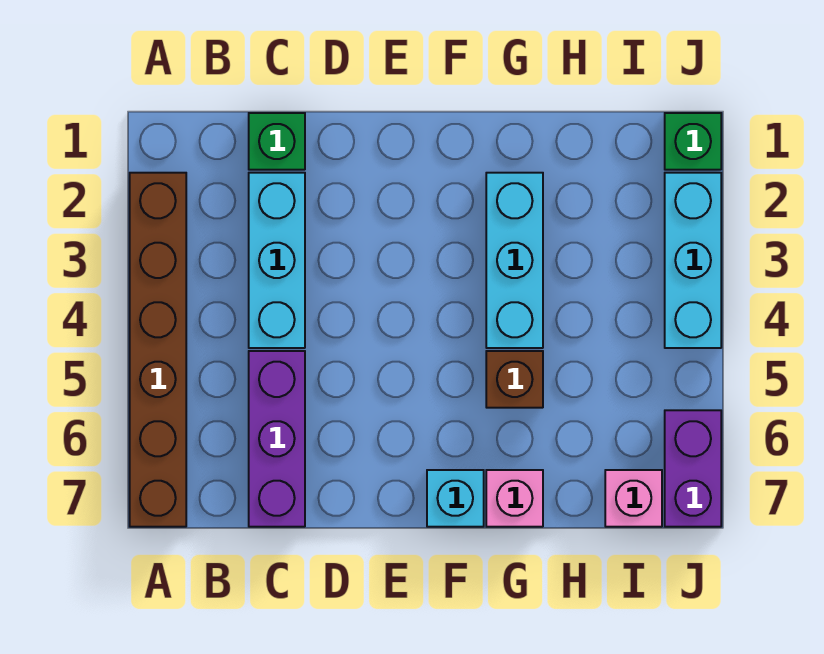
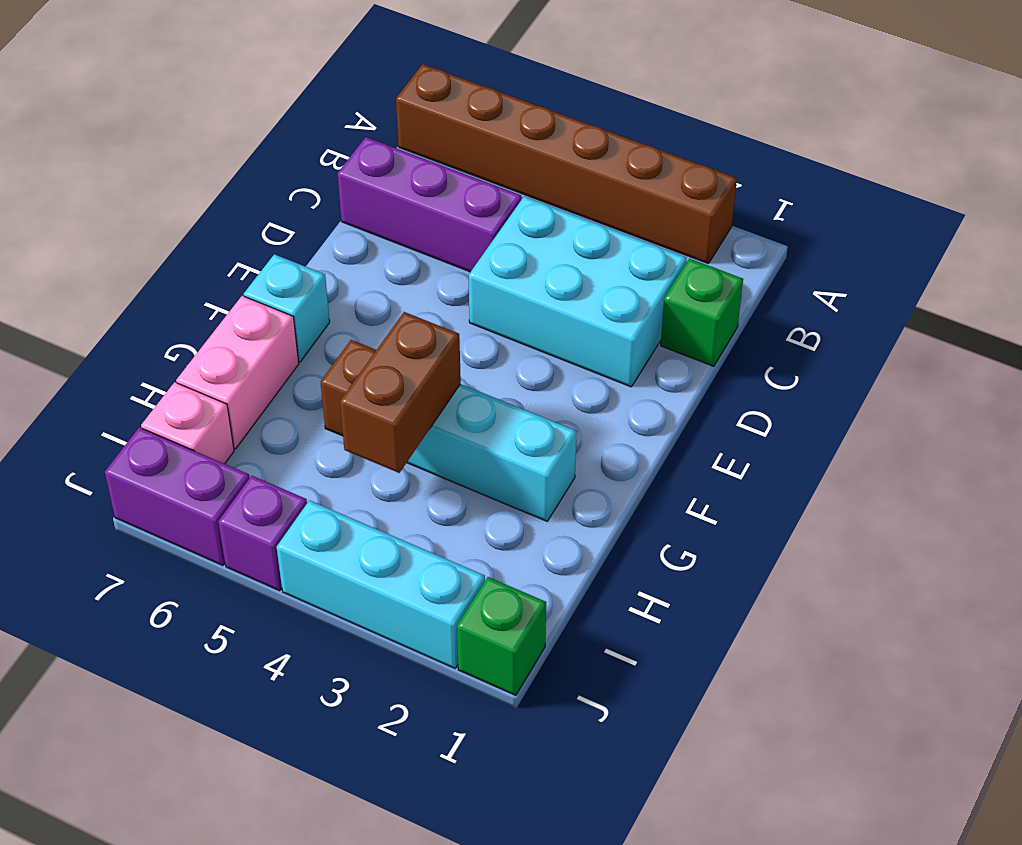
cyan 1x3 brick [249,173,305,348] -> cyan 2x3 brick [469,197,687,387]
none -> brown 1x2 brick [340,312,461,473]
pink 1x1 brick [486,470,543,527] -> pink 1x2 brick [176,296,299,449]
none -> purple 1x1 brick [218,476,307,591]

